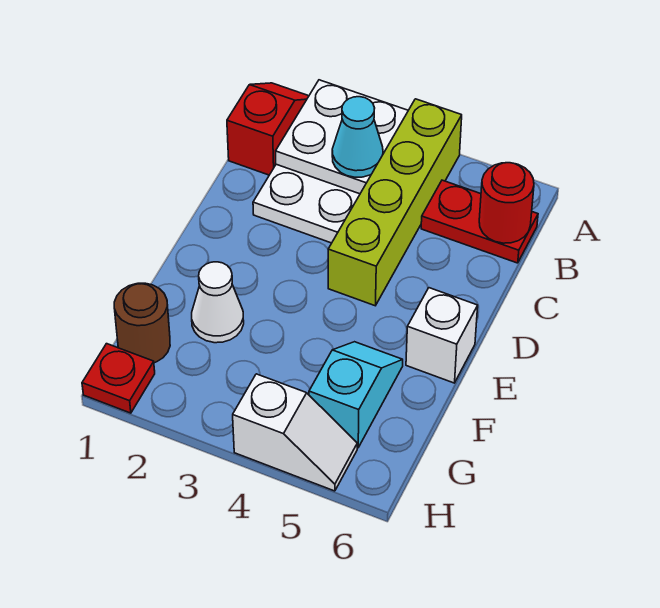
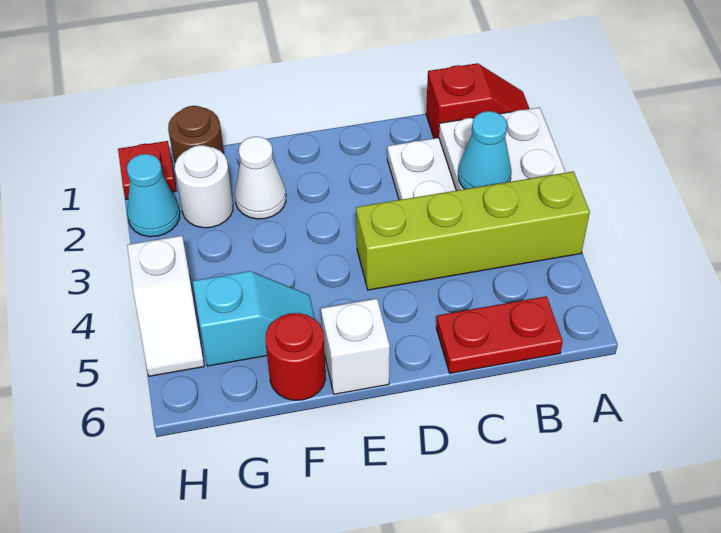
red 1x2 plate [421,180,538,263] -> red 1x2 plate turned to [436,296,563,373]
red 1x1 round brick [479,163,534,243] -> red 1x1 round brick moved to [266,313,326,400]
none -> white 1x1 round brick [175,145,233,228]
none -> cyan 1x1 cone [127,154,180,237]

